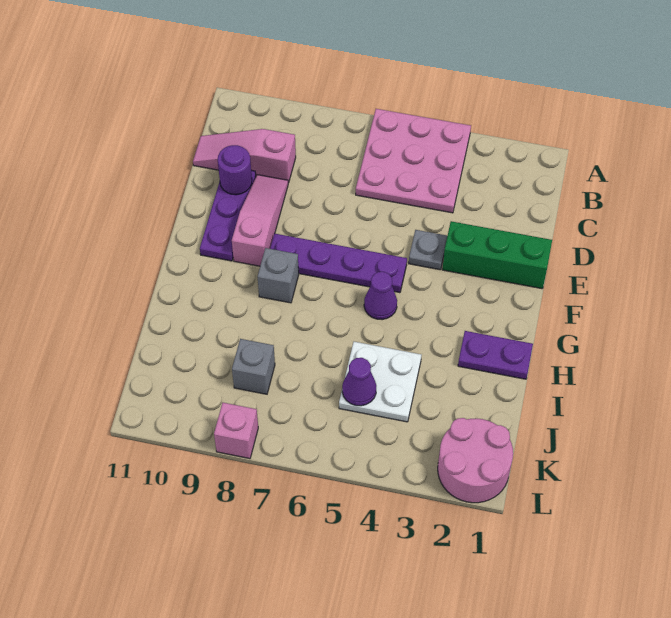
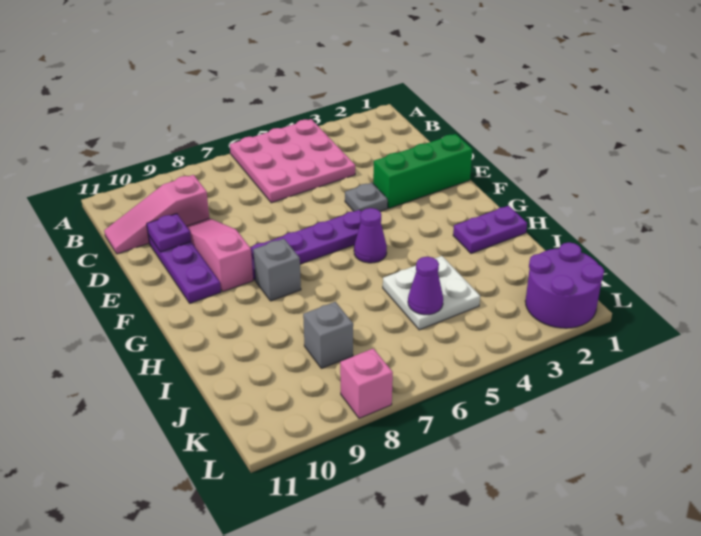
purple 1x1 round brick [218,145,252,195] -> purple 1x1 plate [147,214,191,252]
pink 2x2 round brick [438,418,513,503] -> purple 2x2 round brick [525,243,604,328]

